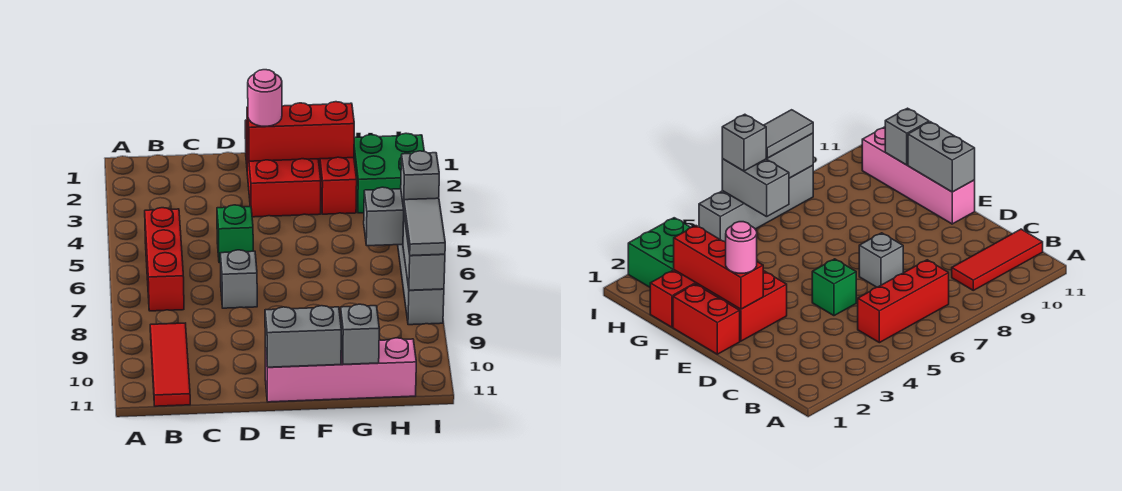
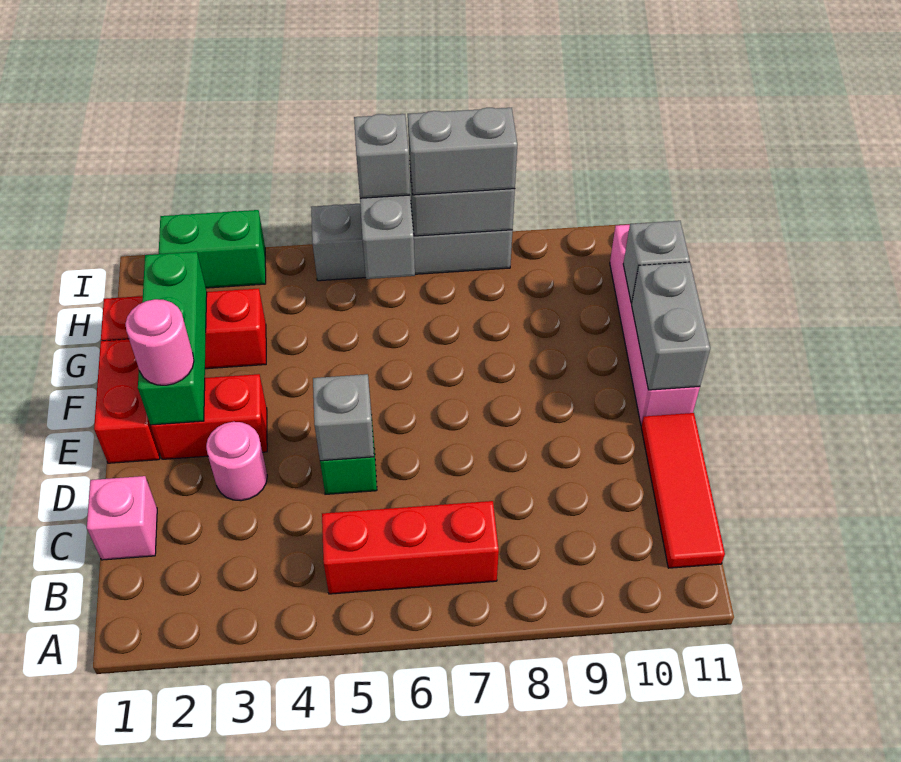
red 1x3 tile [150,323,190,406] -> red 1x3 tile turned to [641,413,725,568]
none -> pink 1x1 brick [87,476,157,560]
none -> pink 1x1 round brick [206,422,267,501]
grey 1x1 brick [220,250,257,308] -> grey 1x1 brick moved to [313,374,374,461]
red 2x2 brick [247,144,321,217] -> red 1x2 brick [151,374,267,459]
red 1x3 brick [247,102,354,161] -> green 1x3 brick [138,252,207,425]
green 2x2 brick [354,133,424,213] -> green 1x2 brick [159,210,266,288]
grey 1x2 tile [404,198,445,256] -> grey 1x2 brick [408,108,517,195]

